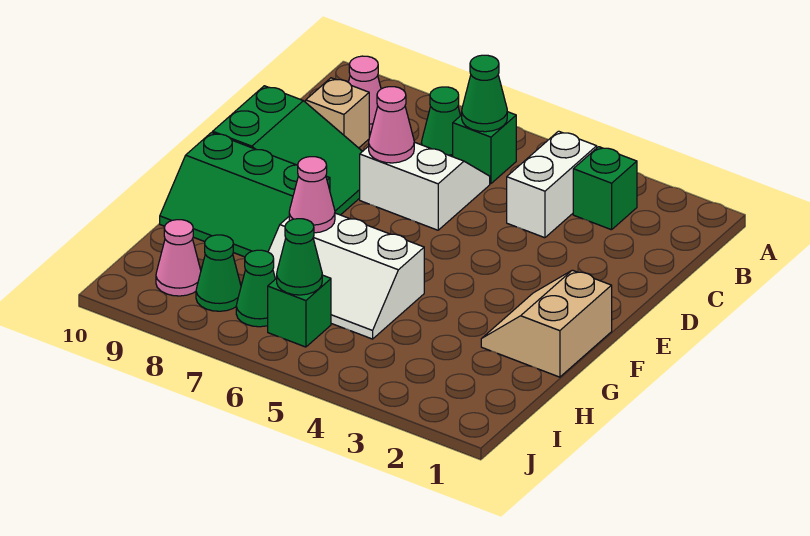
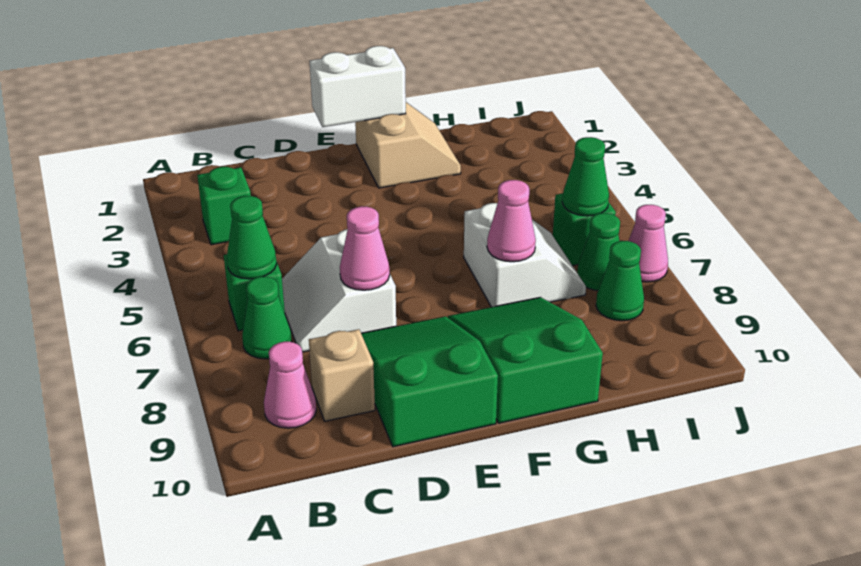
white 1x2 brick [507,131,597,238] -> white 1x2 brick moved to [310,46,406,127]
tan 2x2 slope [481,270,612,377] -> tan 2x2 slope turned to [355,102,461,188]
green 2x3 slope [160,133,330,257] -> green 2x3 slope turned to [448,297,603,423]
white 2x3 slope [268,213,424,339] -> white 2x2 slope [464,203,586,307]
pink 1x1 cone [156,220,201,296] -> pink 1x1 cone moved to [629,205,668,282]

